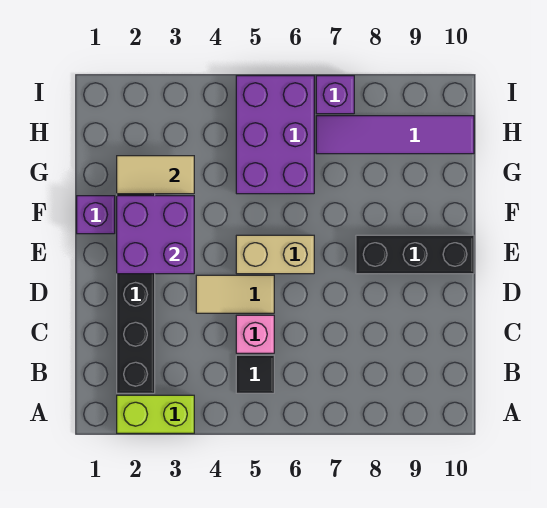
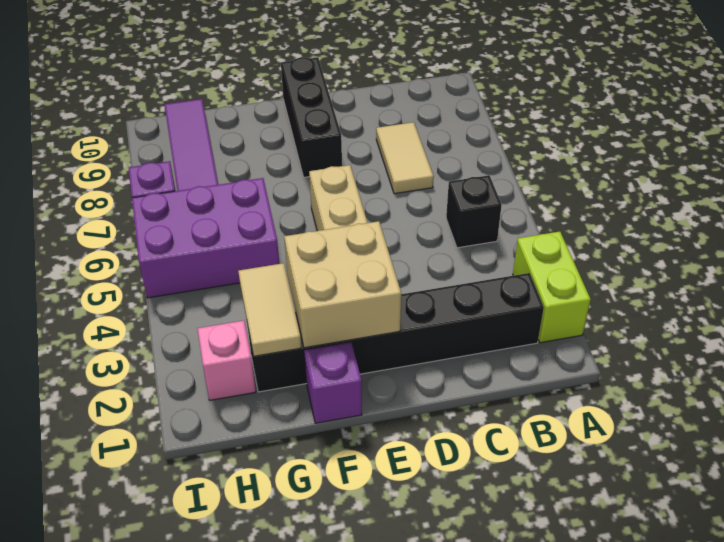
black 1x1 tile [236,355,274,393] -> black 1x1 brick [446,175,502,248]
pink 1x1 brick [236,315,274,353] -> pink 1x1 brick moved to [197,320,256,400]
tan 1x2 tile [196,275,274,313] -> tan 1x2 tile moved to [376,122,434,194]
purple 2x2 brick [117,196,194,274] -> tan 2x2 brick [284,221,401,348]

